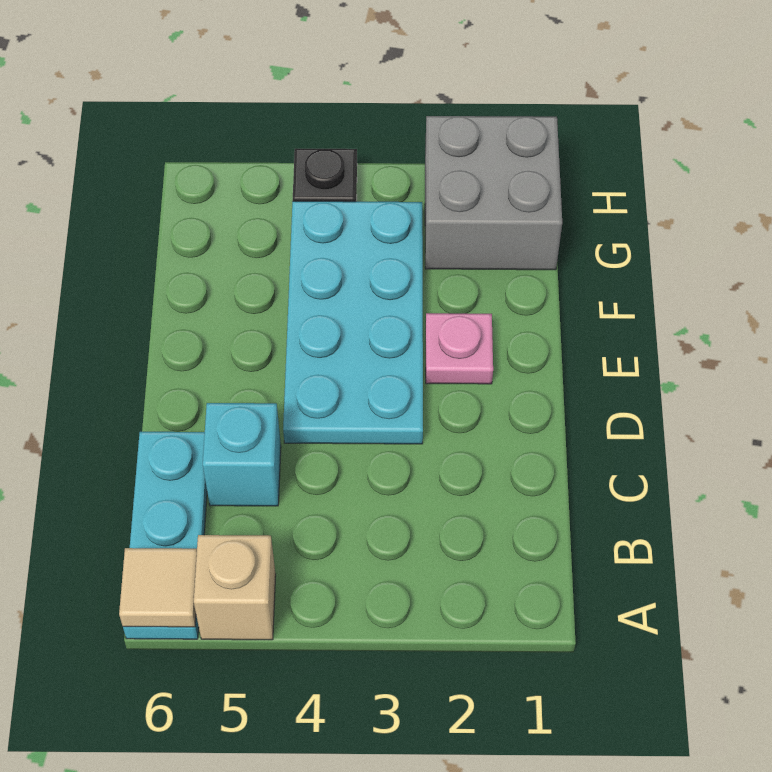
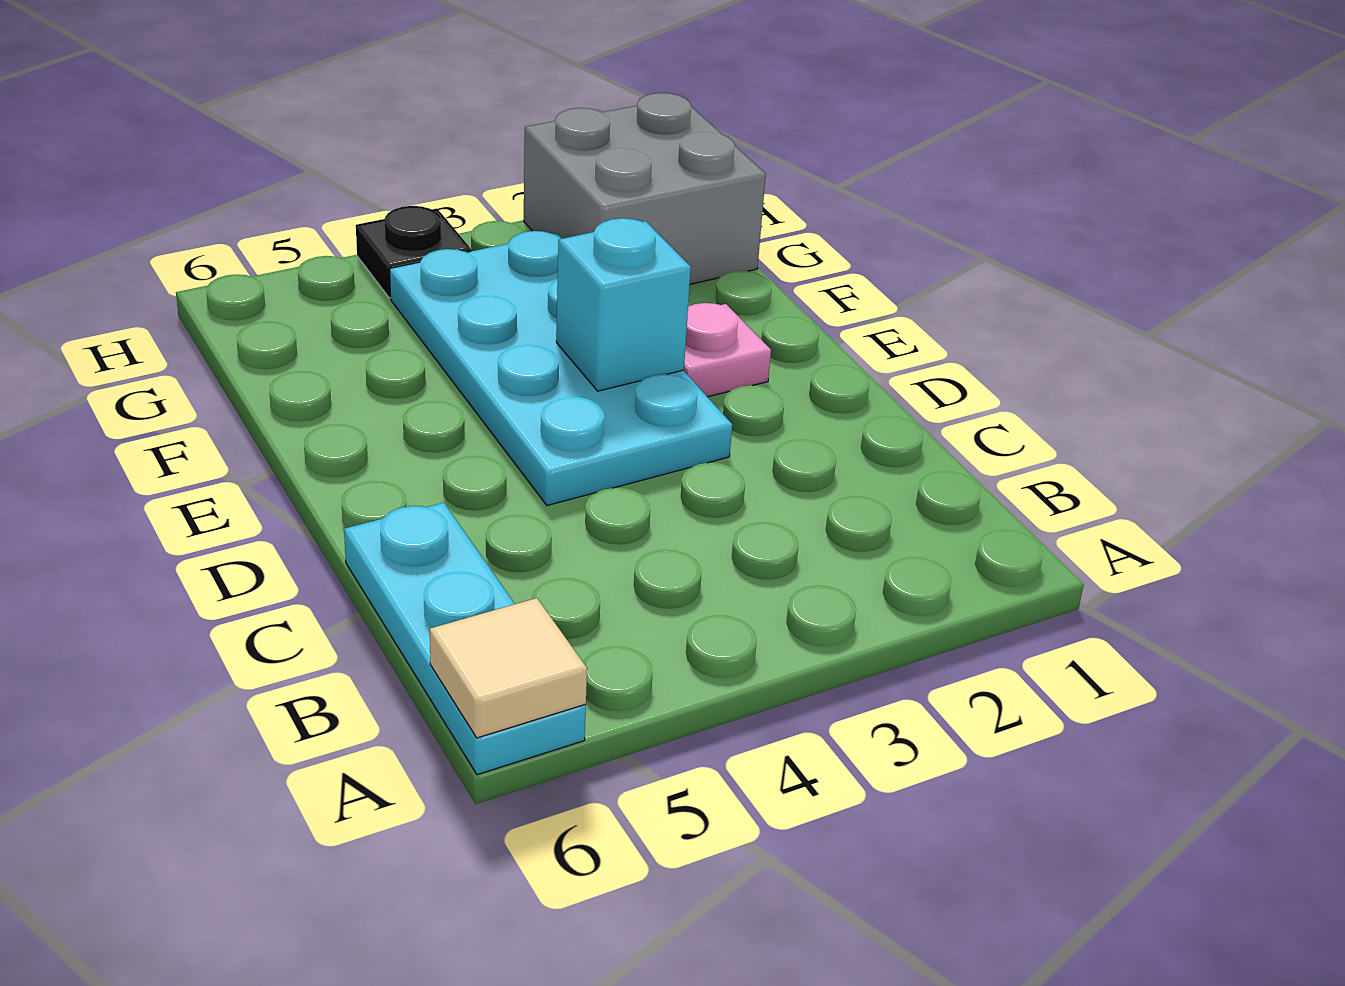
tan 1x1 brick [194,535,276,640] -> none
cyan 1x1 brick [203,403,281,506] -> cyan 1x1 brick moved to [556,218,691,391]

